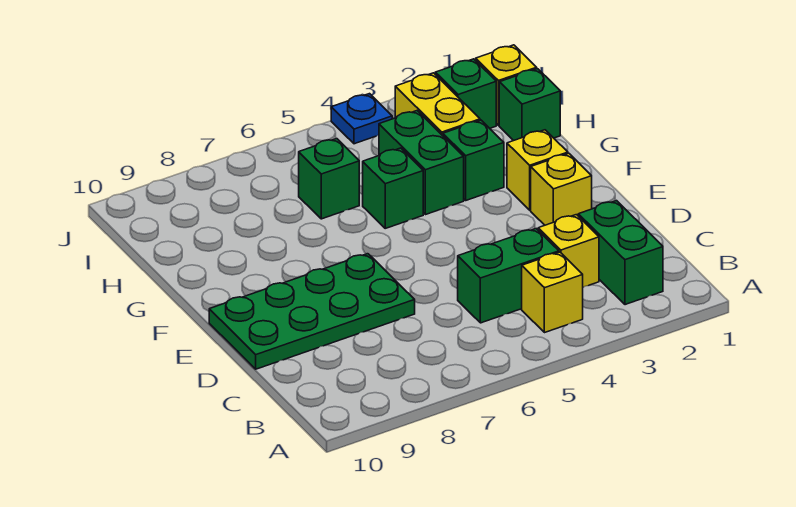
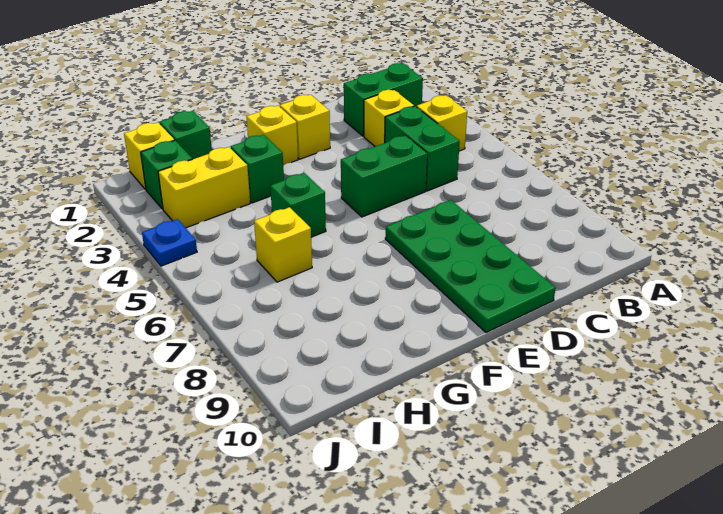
green 1x2 brick [379,111,464,215] -> green 1x2 brick moved to [341,135,427,217]
green 1x1 brick [299,139,359,219] -> yellow 1x1 brick [254,207,312,282]

